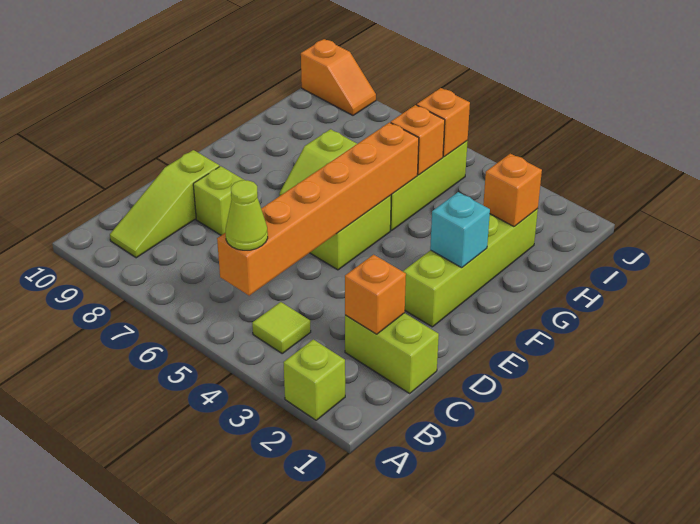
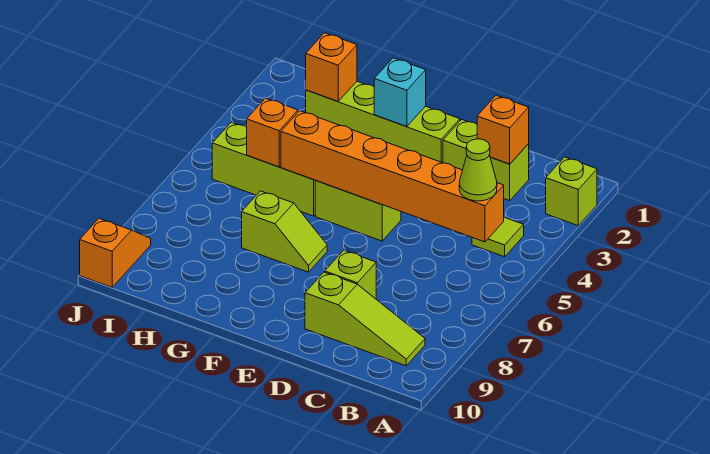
lime 1x2 brick [345,313,439,393] -> lime 1x2 brick turned to [443,120,529,201]
orange 1x1 brick [417,88,470,157] -> none

